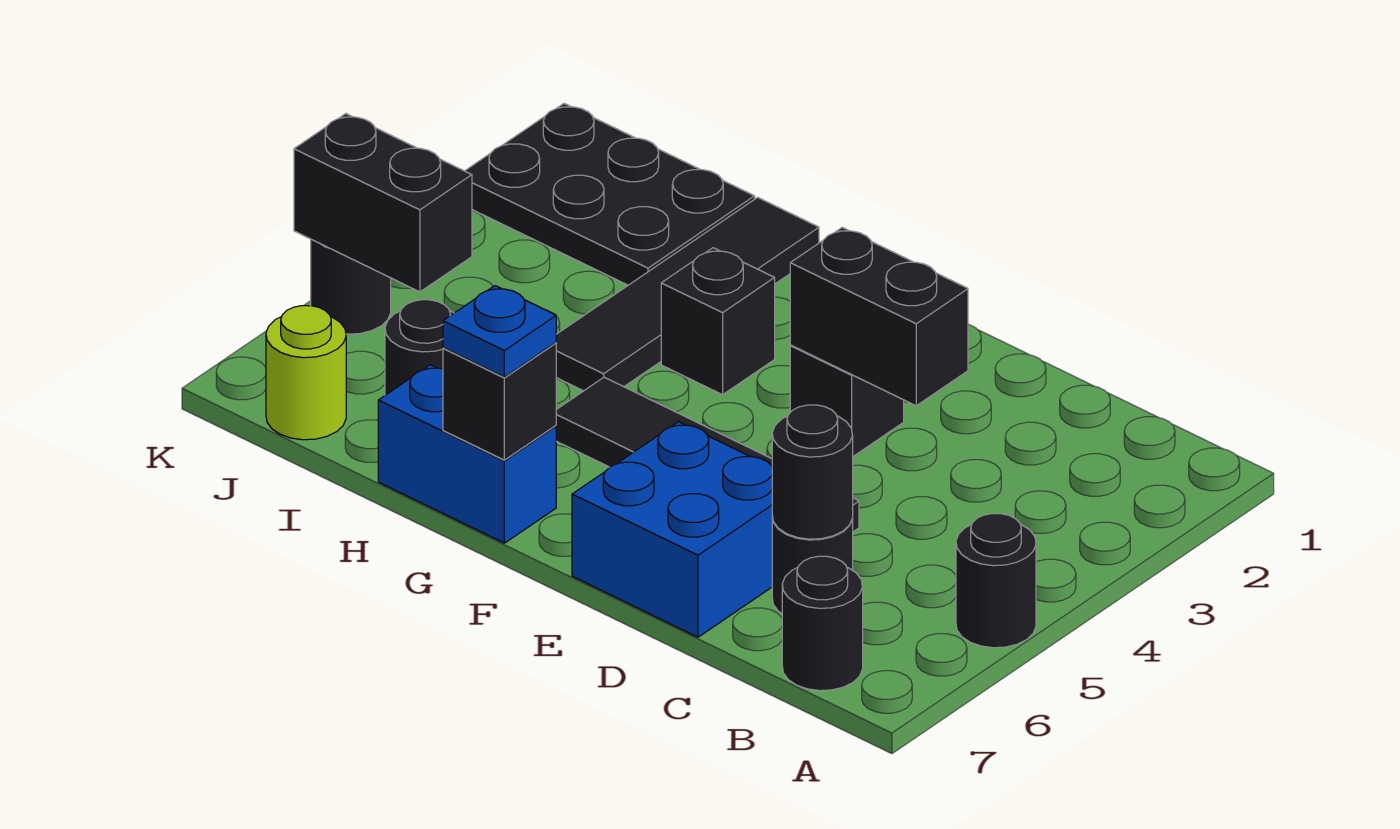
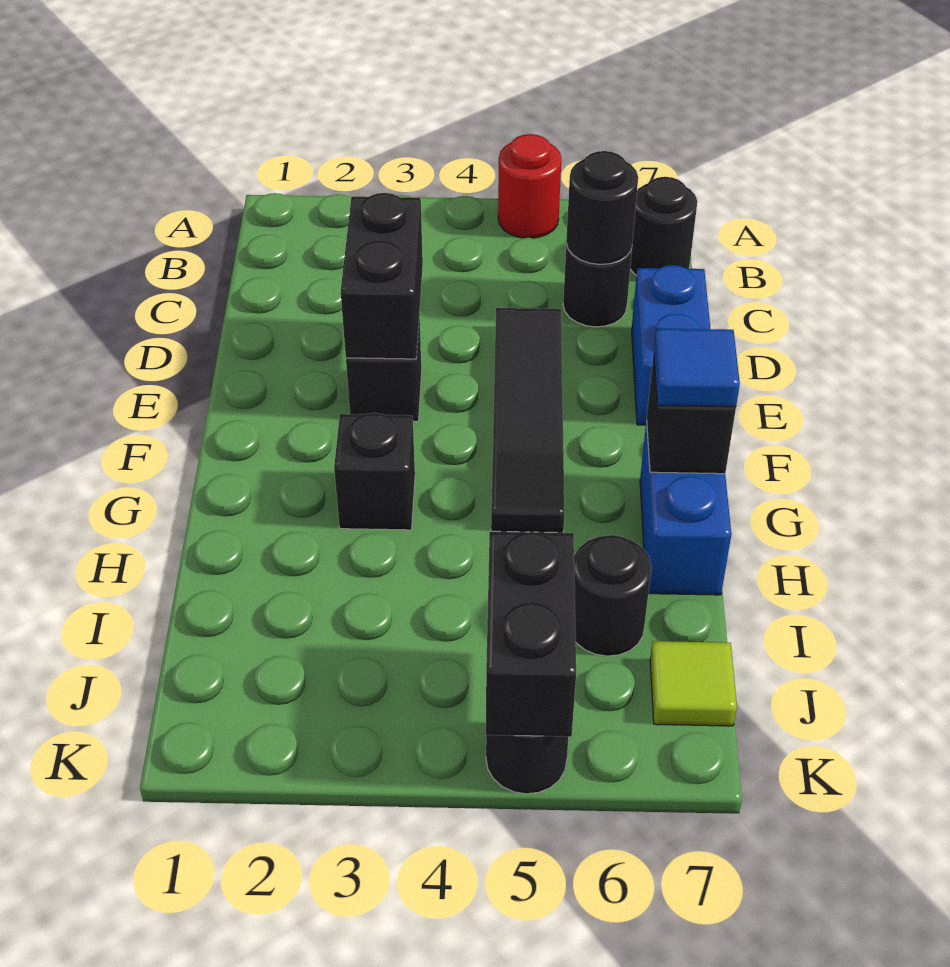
black 1x1 round brick [956,514,1036,648] -> red 1x1 round brick [498,134,561,238]
blue 2x2 brick [572,422,772,637] -> blue 1x2 brick [632,265,710,425]
blue 1x1 plate [443,286,556,377] -> blue 1x1 tile [654,328,740,407]
black 1x4 tile [556,197,819,391] -> none
black 2x3 plate [465,104,755,285] -> none
lime 1x1 round brick [266,306,346,440] -> lime 1x1 tile [650,641,737,726]

